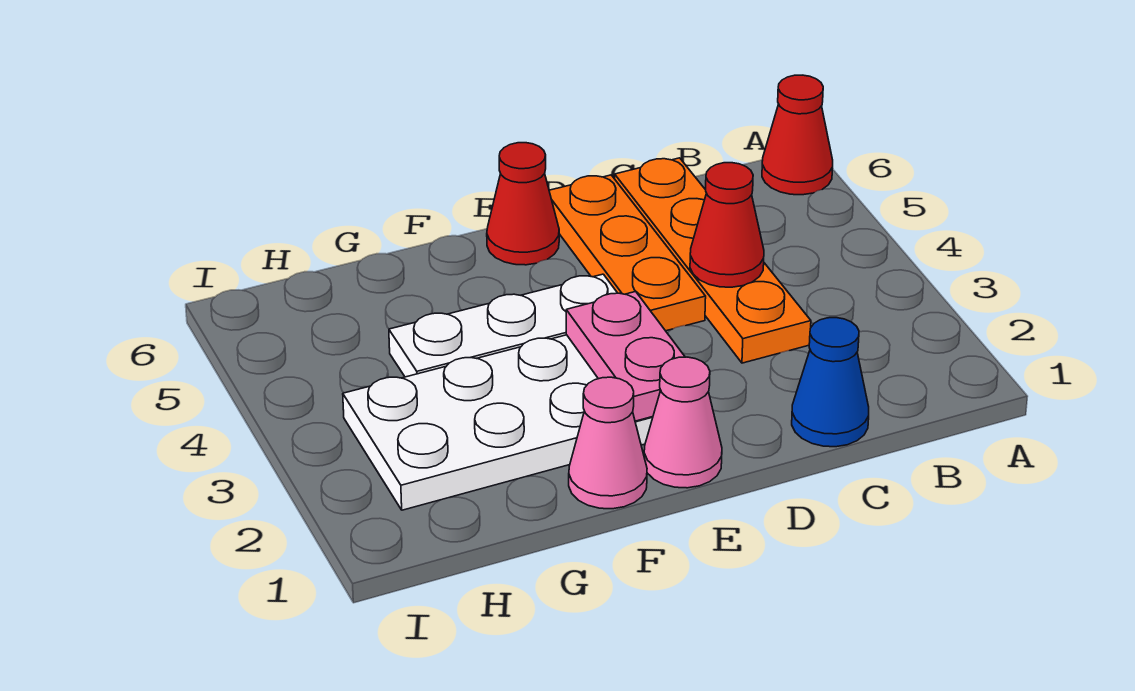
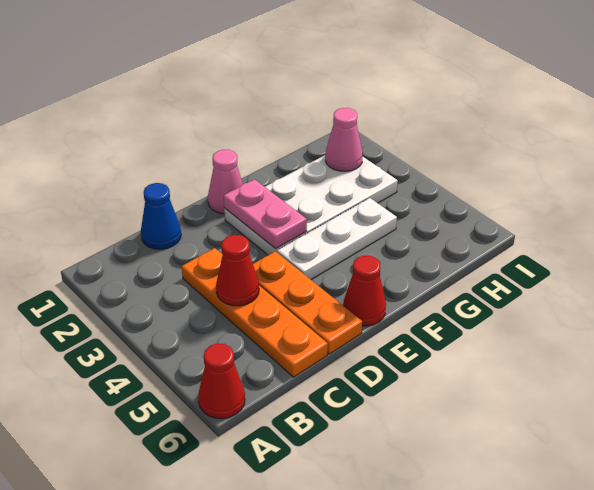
pink 1x1 cone [569,377,647,509] -> pink 1x1 cone moved to [325,108,363,171]

